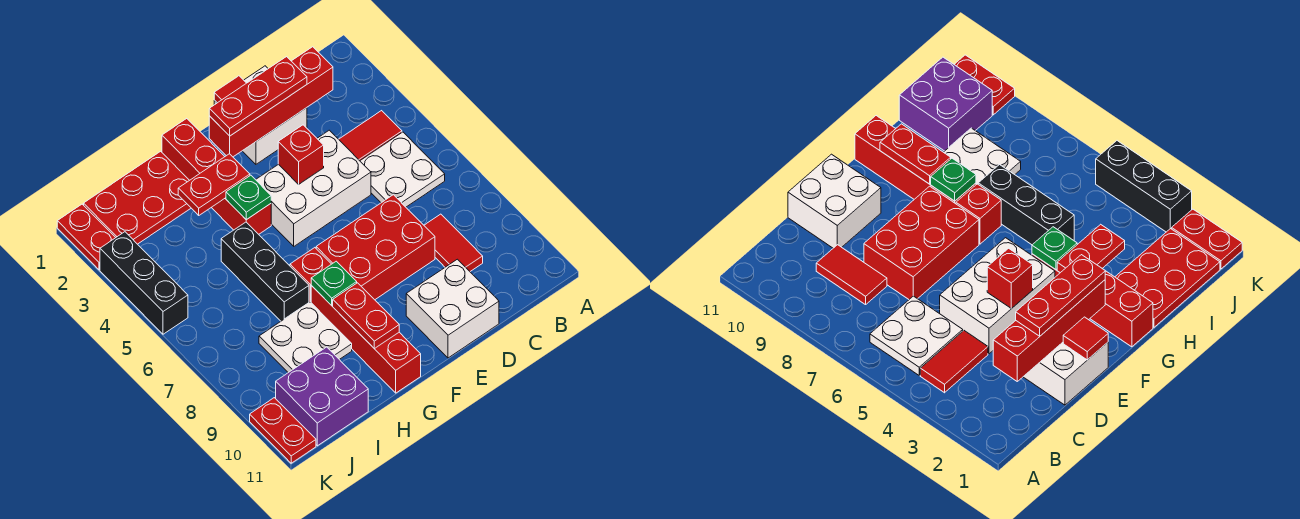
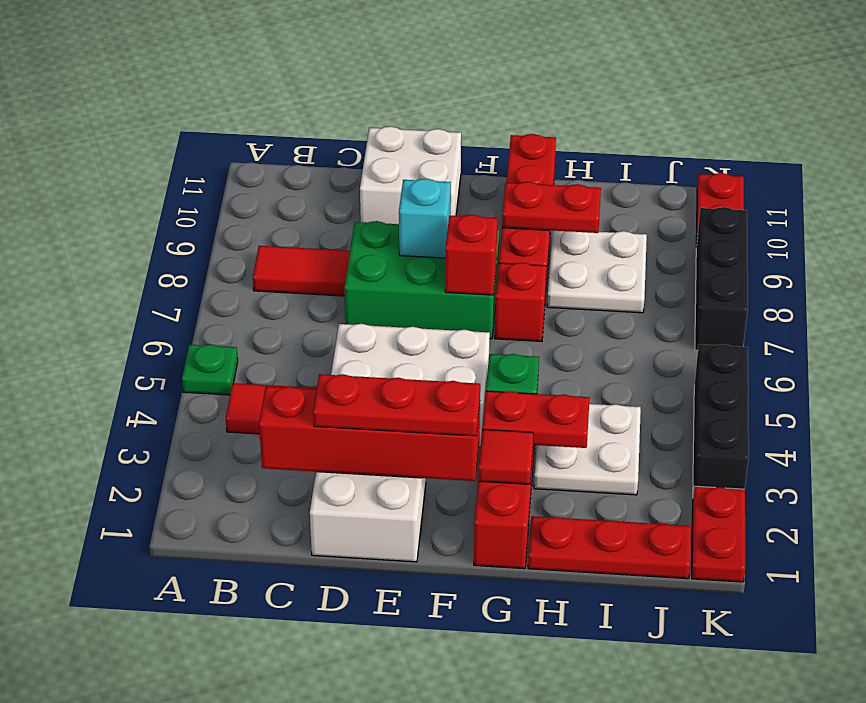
white 2x2 plate [360,132,445,207] -> white 2x2 plate moved to [534,404,641,495]
red 1x2 tile [424,214,483,271] -> red 1x2 tile turned to [253,246,350,296]
red 2x3 brick [316,195,435,300] -> green 2x3 brick [344,221,500,339]
red 1x1 tile [214,76,246,103] -> red 1x1 tile moved to [478,429,533,484]
red 1x1 brick [278,125,324,184] -> red 1x1 brick moved to [445,215,497,295]
none -> cyan 1x1 brick [399,179,451,258]
green 1x1 plate [311,261,357,306] -> green 1x1 plate moved to [182,344,238,395]
red 1x2 plate [333,283,399,349] -> red 1x2 plate turned to [502,182,601,233]
red 2x3 plate [84,151,191,244] -> red 1x3 plate [528,516,691,579]
black 1x3 brick [221,222,309,321] -> black 1x3 brick moved to [695,207,748,350]
purple 2x2 brick [276,347,368,446] -> none

